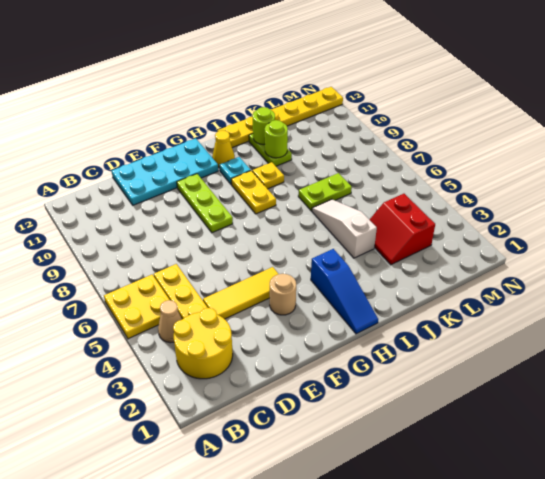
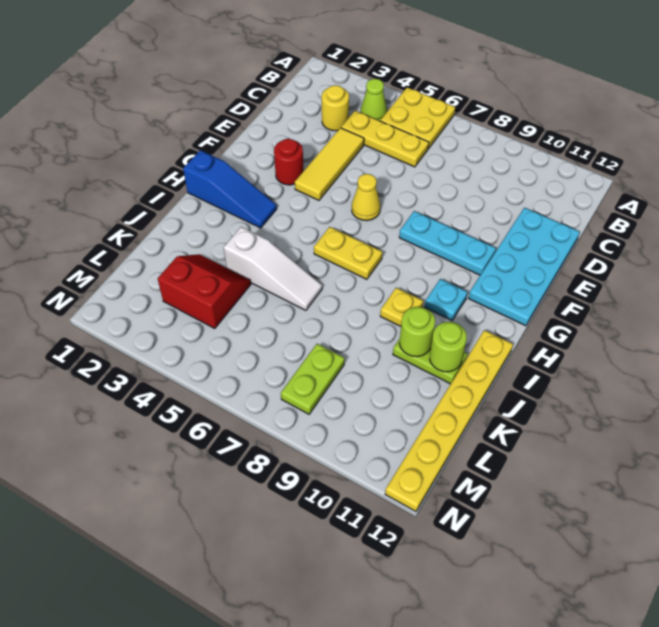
yellow 2x2 round brick [173,308,233,379] -> yellow 1x1 round brick [322,85,349,131]
tan 1x1 cone [158,300,182,343] -> lime 1x1 cone [360,79,387,121]
tan 1x1 round brick [270,274,296,315] -> red 1x1 round brick [274,139,303,185]
lime 1x3 plate [177,174,233,233] -> cyan 1x3 plate [399,211,496,275]
blue 1x3 slope [311,249,378,334] -> blue 1x3 slope turned to [183,150,277,228]
yellow 1x2 plate [231,171,276,214] -> yellow 1x2 plate moved to [314,227,382,279]
yellow 1x1 cone [212,130,235,167] -> yellow 1x1 cone moved to [352,174,380,221]
lime 1x2 plate [298,173,352,211] -> lime 1x2 plate moved to [281,344,345,414]

